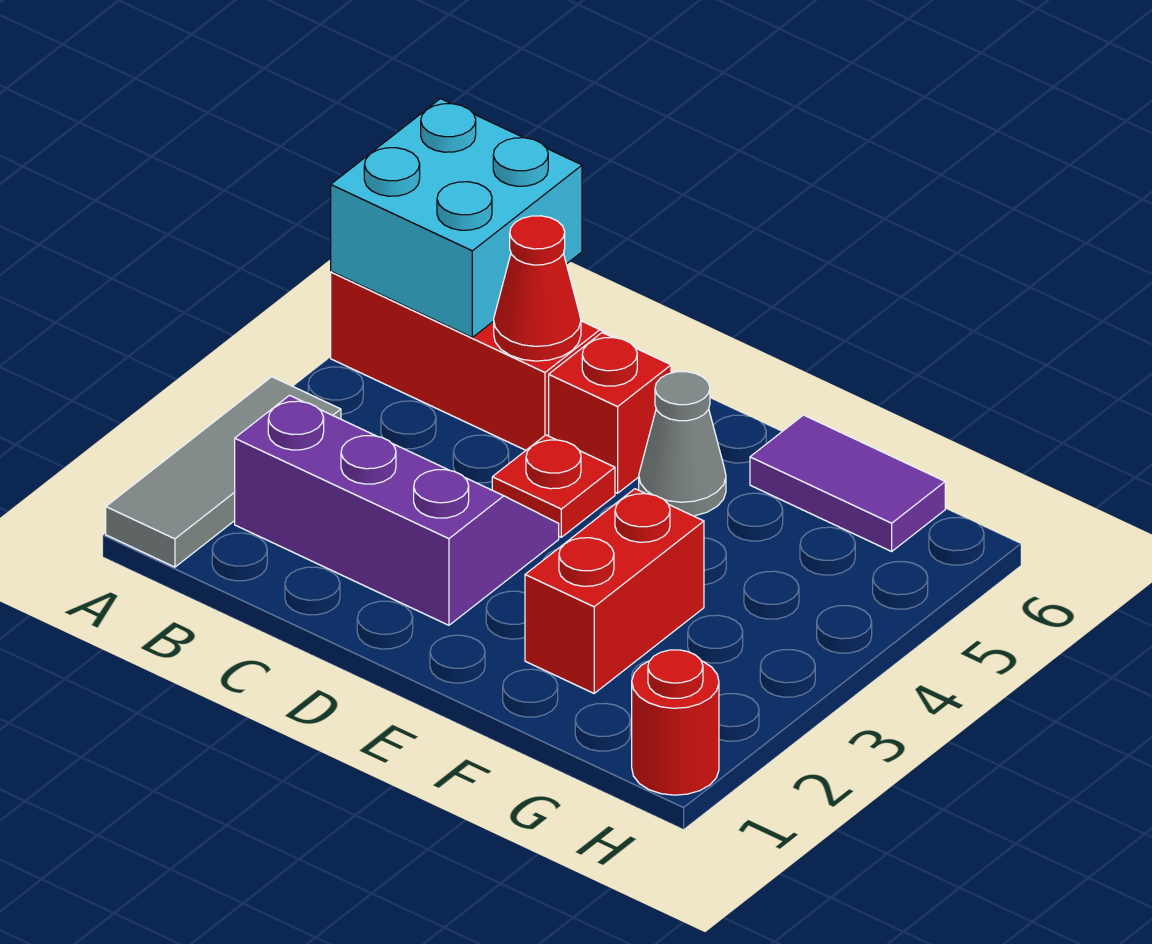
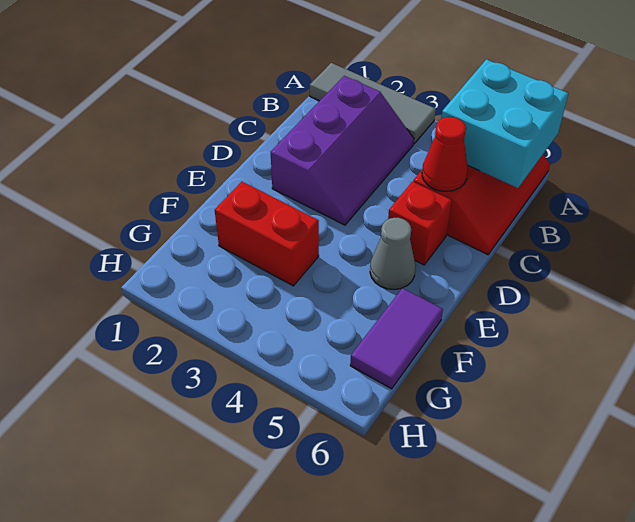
red 1x1 plate [492,435,615,537] -> none
red 1x1 round brick [632,650,719,795] -> none

